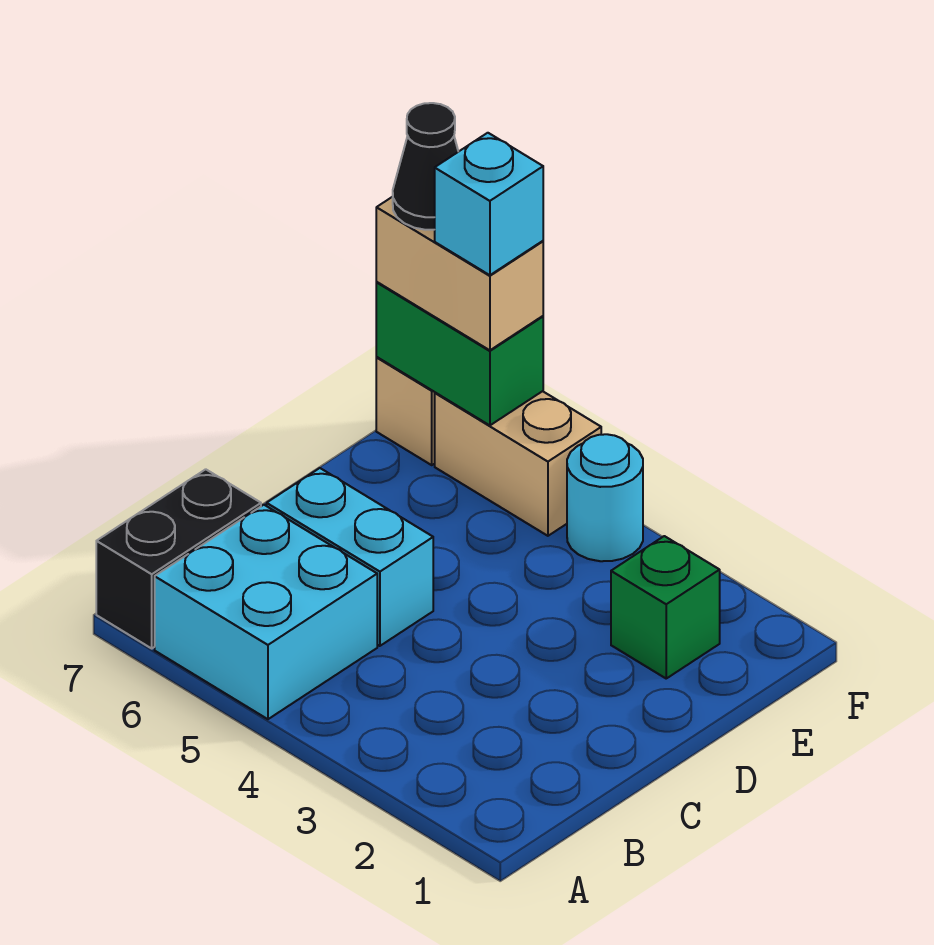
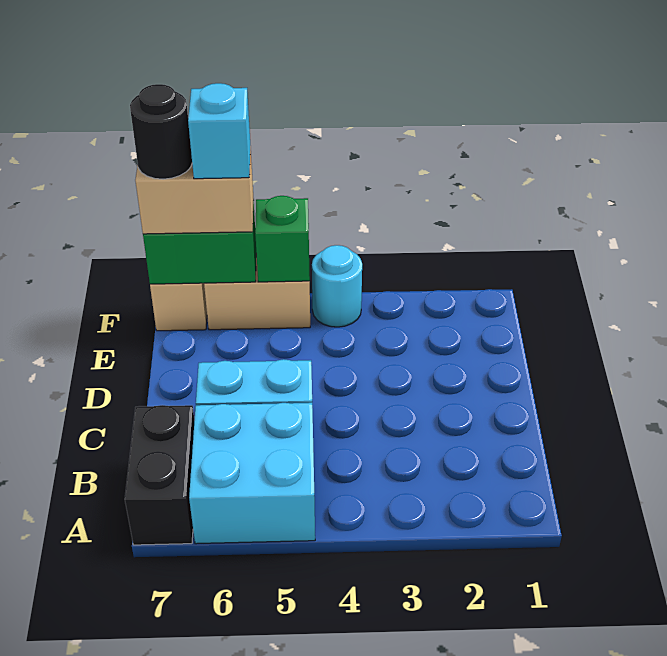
green 1x1 brick [611,536,720,678] -> green 1x1 brick moved to [255,196,310,282]
black 1x1 cone [393,103,458,230] -> black 1x1 round brick [130,84,192,179]

